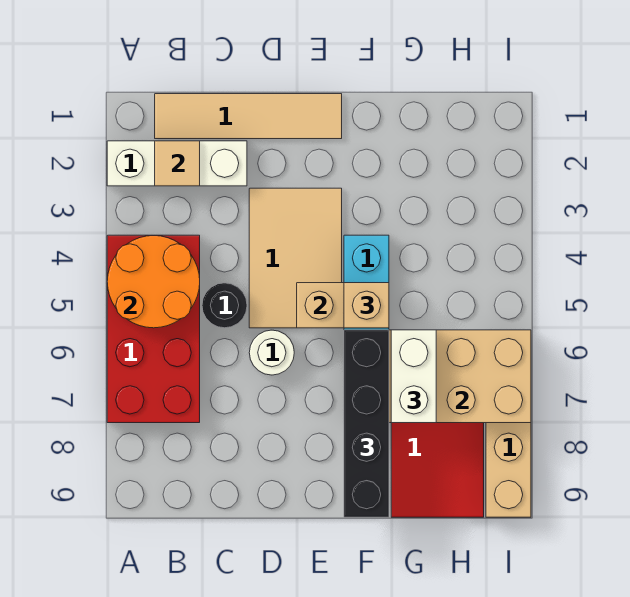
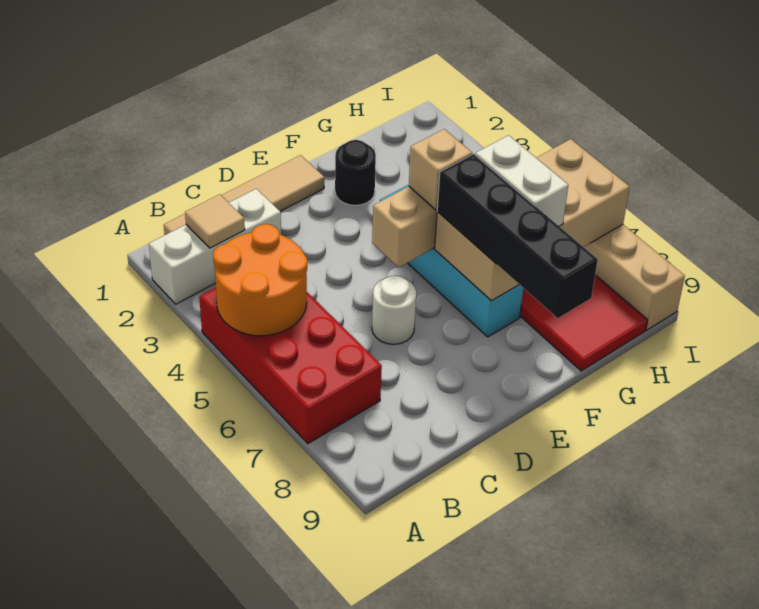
black 1x1 round brick [202,283,247,328] -> black 1x1 round brick moved to [335,140,376,206]
tan 2x3 tile [249,188,342,328] -> none

